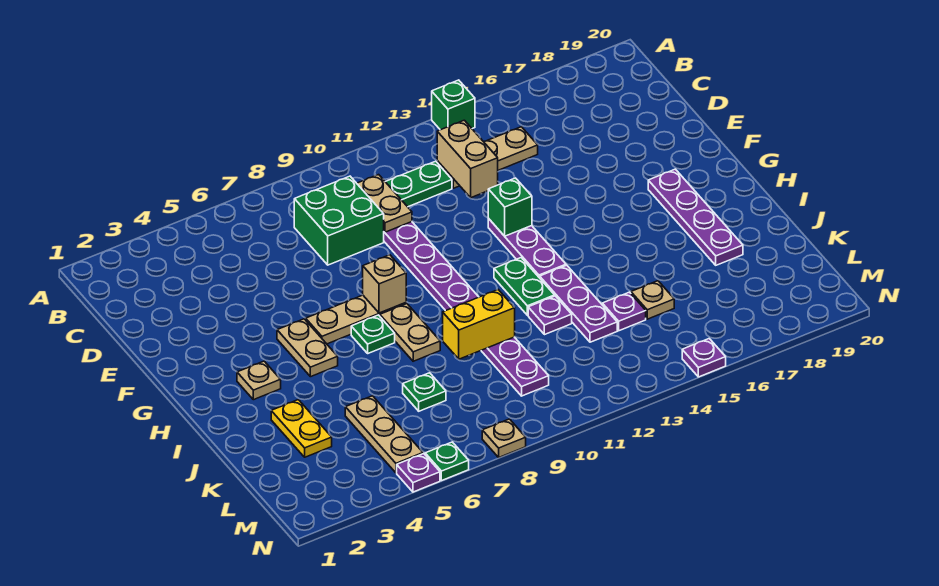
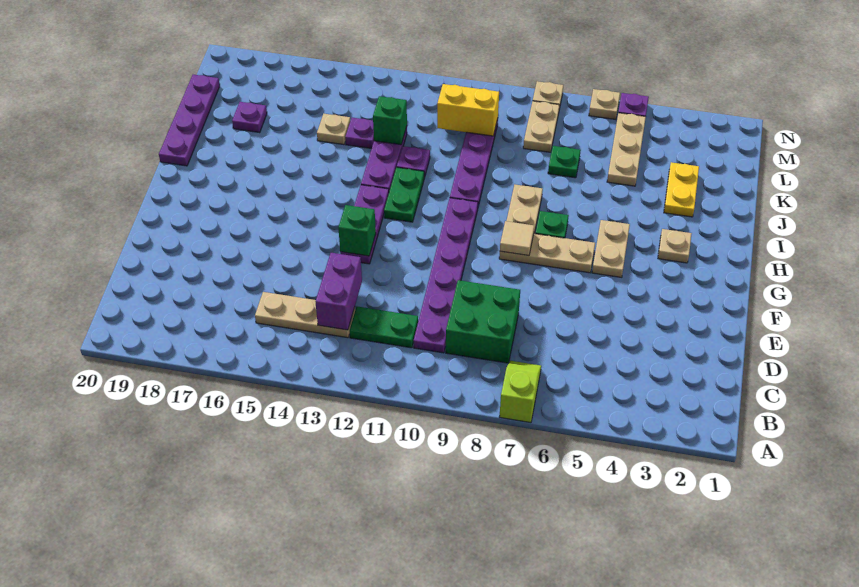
none -> lime 1x2 slope [499,361,541,423]
green 1x1 brick [432,80,475,130] -> green 1x1 brick moved to [373,96,407,145]
tan 1x2 plate [357,175,412,232] -> tan 1x2 plate moved to [523,101,559,152]
tan 1x2 brick [437,120,498,198] -> purple 1x2 brick [316,253,362,330]
tan 1x1 brick [363,255,406,313] -> tan 1x1 tile [500,221,534,256]
purple 1x4 plate [648,169,743,265] -> purple 1x4 plate moved to [159,75,220,166]
yellow 1x2 brick [443,290,515,359] -> yellow 1x2 brick moved to [437,84,499,136]
green 1x1 plate [425,442,469,481] -> tan 1x1 plate [589,89,620,119]
purple 1x1 plate [682,339,726,377] -> purple 1x1 plate moved to [232,102,267,133]

